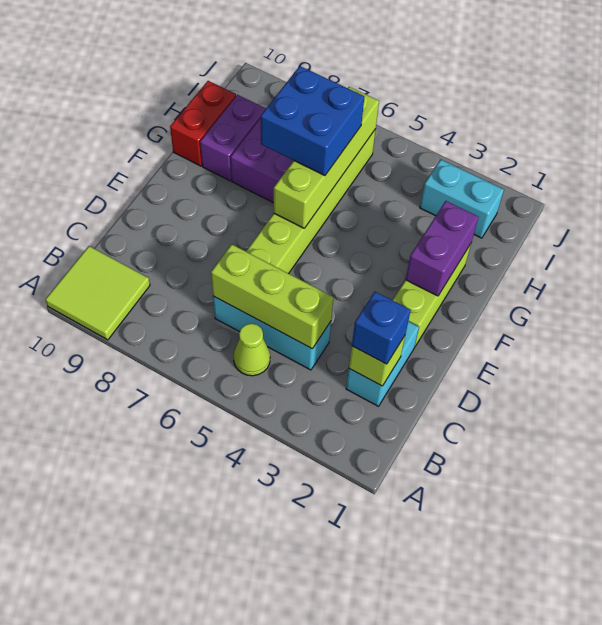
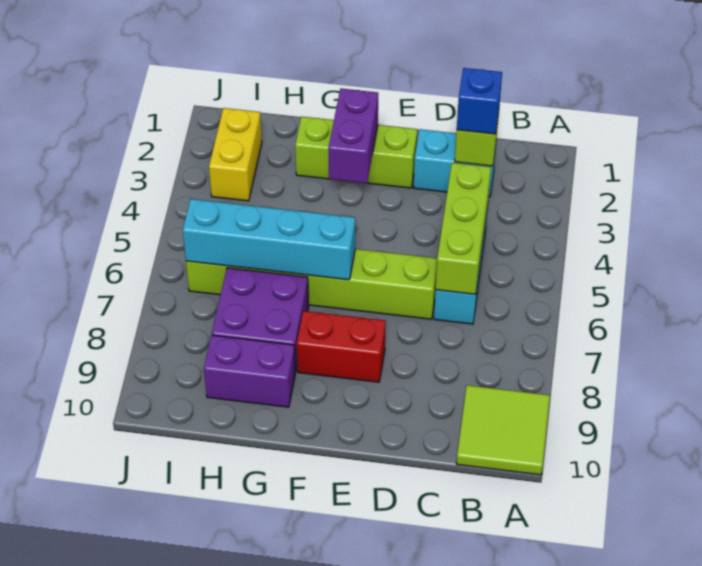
lime 1x1 cone [234,323,270,376] -> none
purple 1x2 brick [406,201,478,296] -> purple 1x2 brick turned to [328,89,378,183]
lime 1x4 brick [274,87,379,228] -> cyan 1x4 brick [183,199,355,280]
blue 2x2 brick [261,66,364,176] -> none
red 1x2 brick [170,81,236,166] -> red 1x2 brick moved to [297,311,386,382]
cyan 1x2 brick [420,160,504,238] -> yellow 1x2 brick [209,108,262,201]

